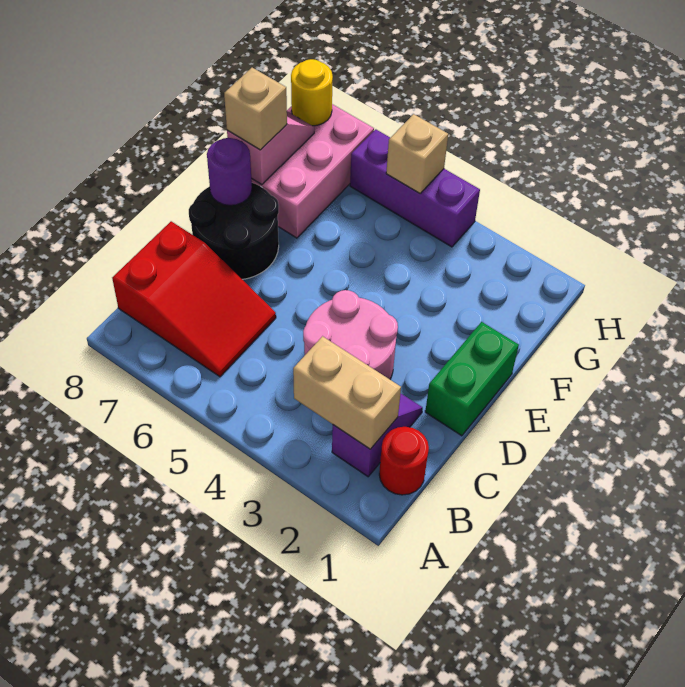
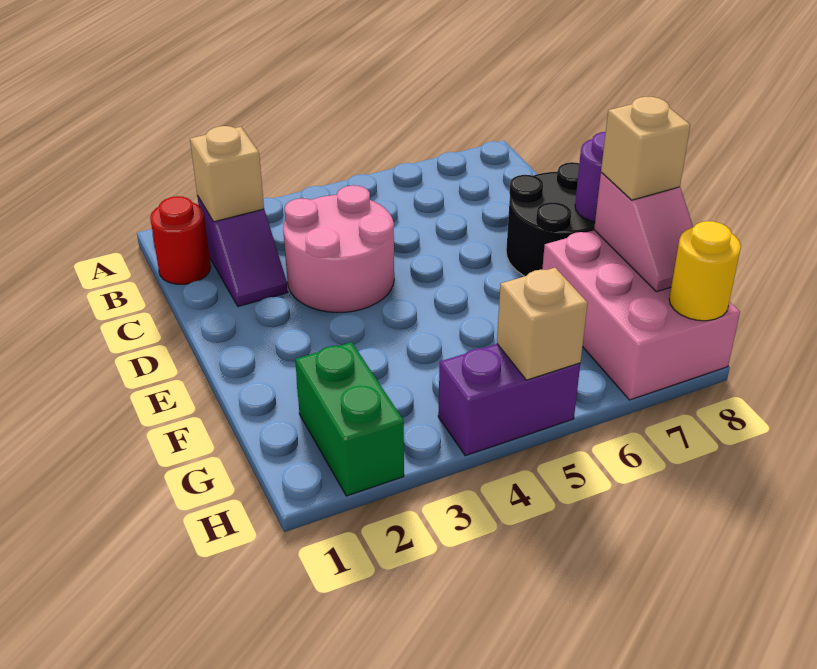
tan 1x2 brick [293,336,401,449] -> tan 1x1 brick [190,126,264,222]
red 2x3 slope [112,221,276,377] -> none
green 1x2 brick [425,322,519,436] -> green 1x2 brick moved to [295,342,404,496]
purple 1x3 brick [350,129,480,247] -> purple 1x2 brick [438,344,580,456]

